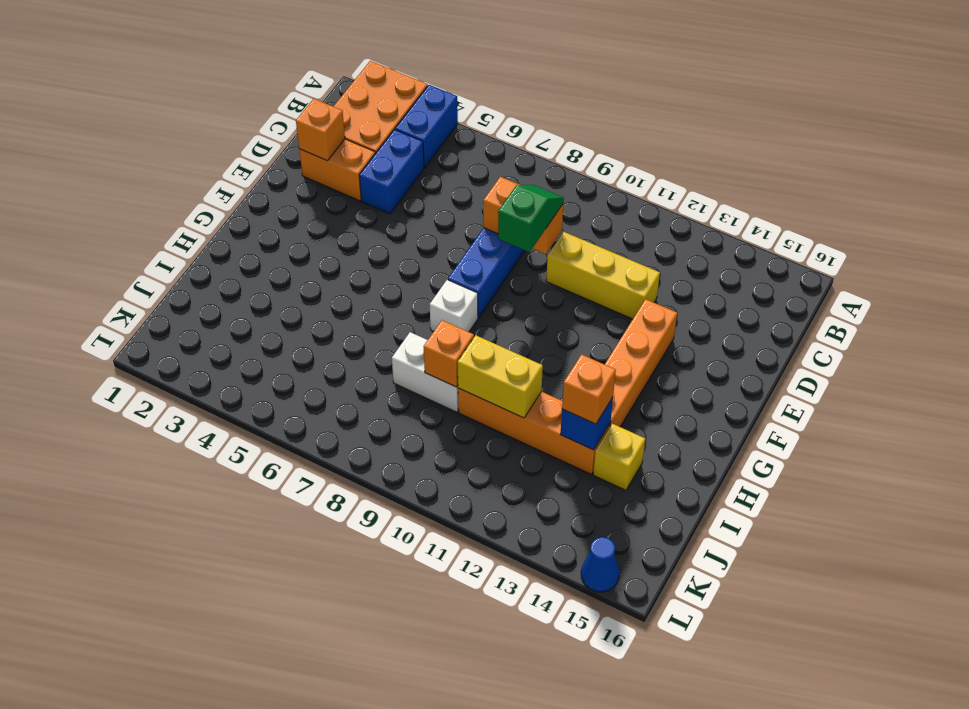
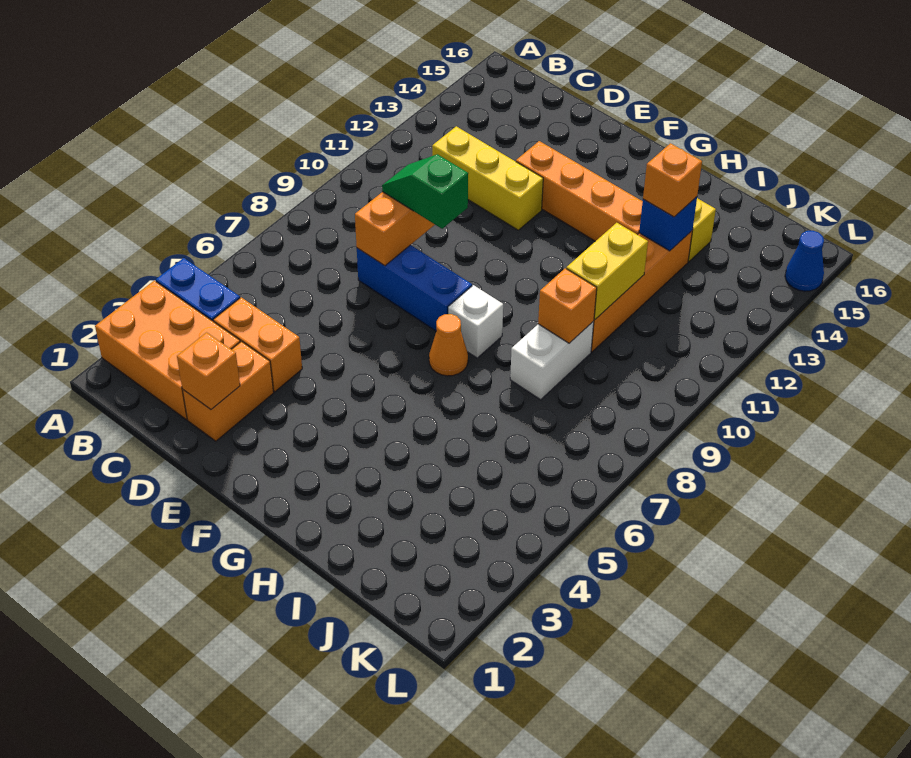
blue 1x2 brick [359,130,424,214] -> orange 1x2 brick [213,297,302,392]
yellow 1x3 brick [546,232,660,319] -> yellow 1x3 brick turned to [432,126,543,230]
none -> orange 1x1 cone [429,314,468,376]

